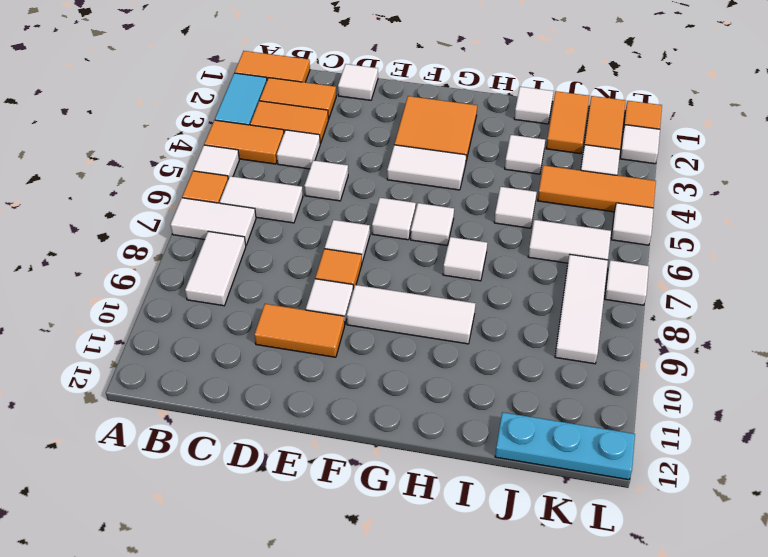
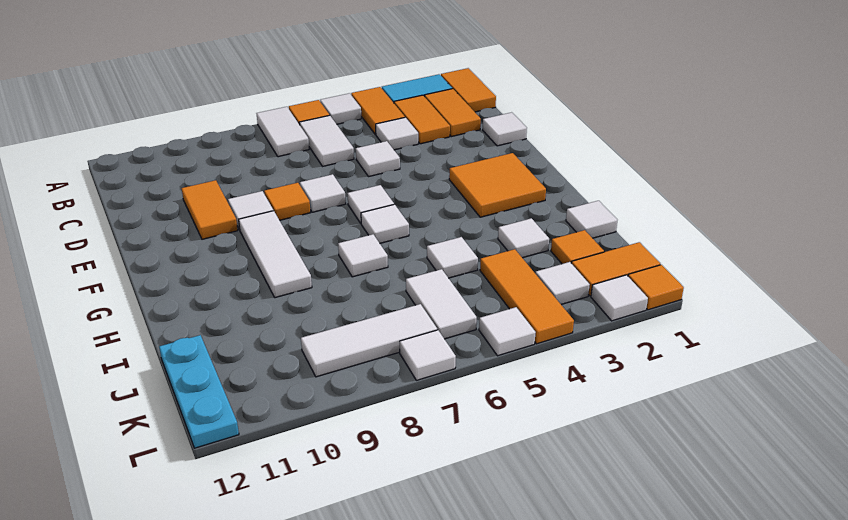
white 1x2 tile [185,231,246,306] -> none
white 1x2 tile [387,145,466,190] -> none
orange 1x2 tile [546,91,589,154] -> orange 1x1 tile [551,230,604,264]

